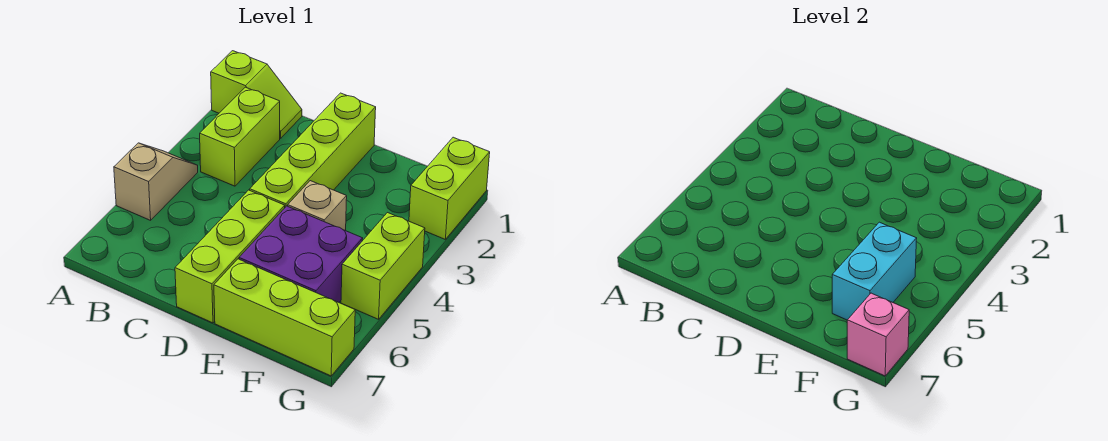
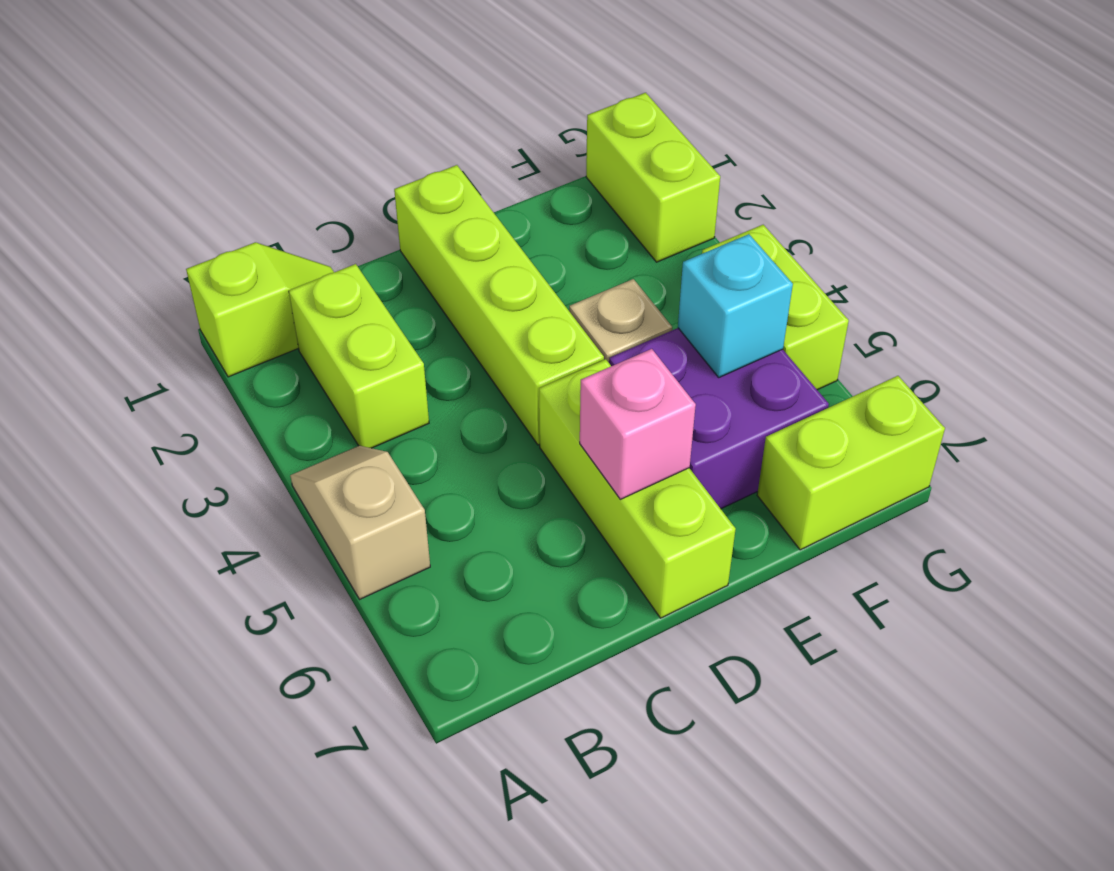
lime 1x3 brick [214,259,355,376] -> lime 1x2 brick [757,376,945,550]
cyan 1x2 brick [832,222,917,320] -> cyan 1x1 brick [678,234,793,377]
pink 1x1 brick [847,293,909,376] -> pink 1x1 brick moved to [580,349,696,499]

